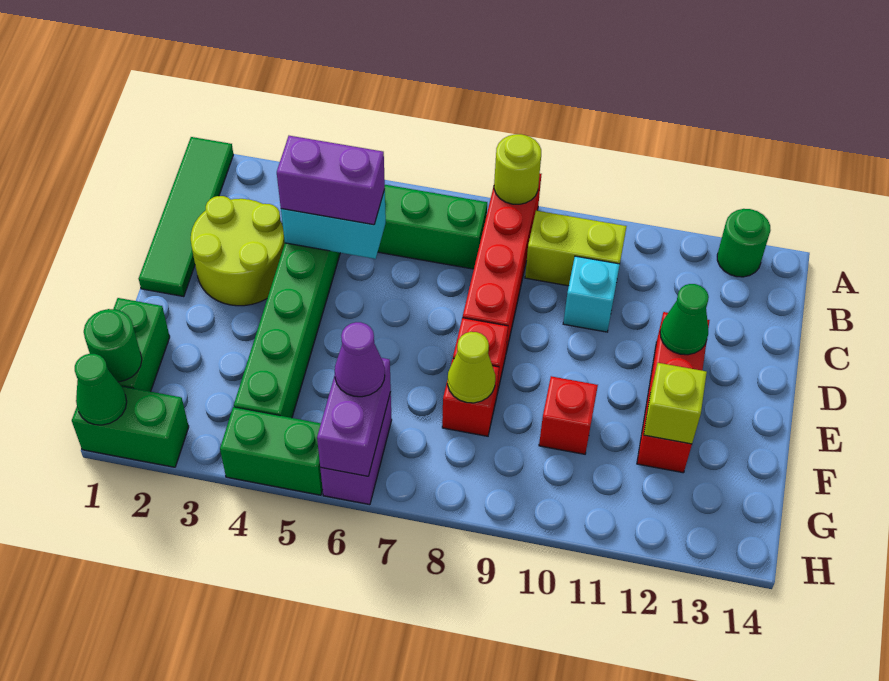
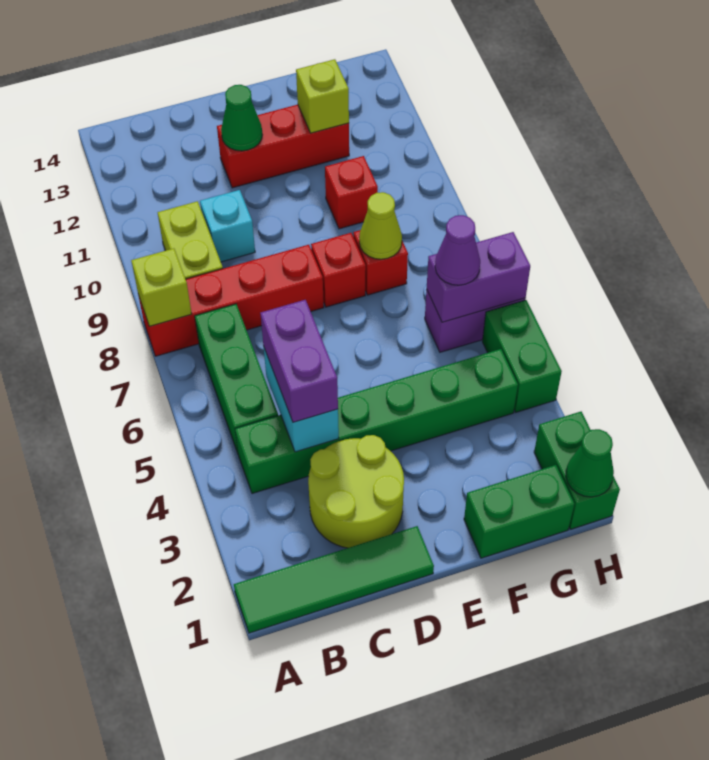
lime 1x1 round brick [494,134,541,204] -> lime 1x1 brick [131,248,192,326]
green 1x1 round brick [717,209,771,277] -> none
green 1x1 round brick [84,309,142,382] -> none

